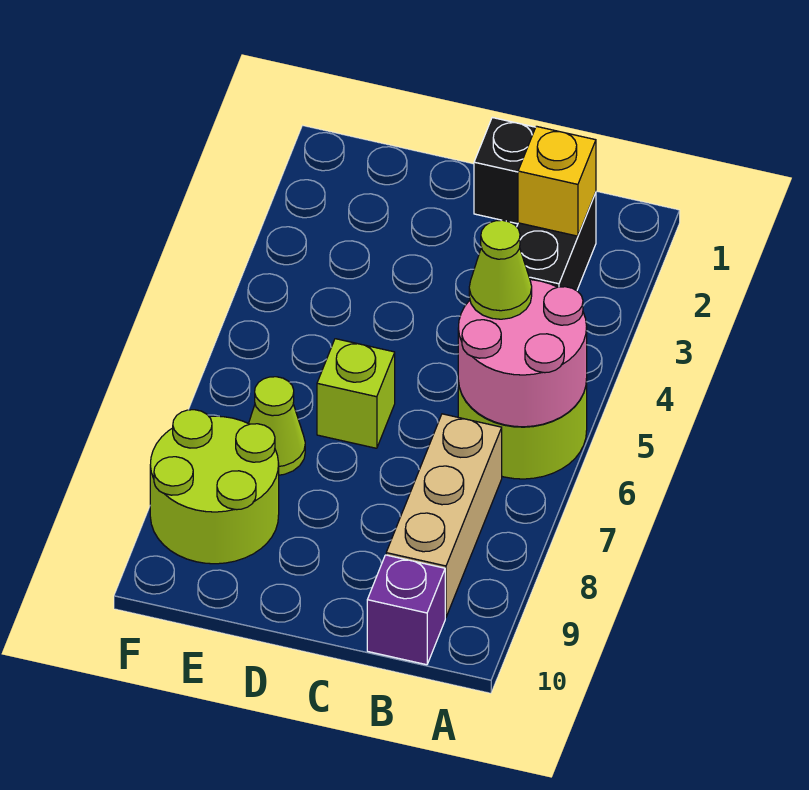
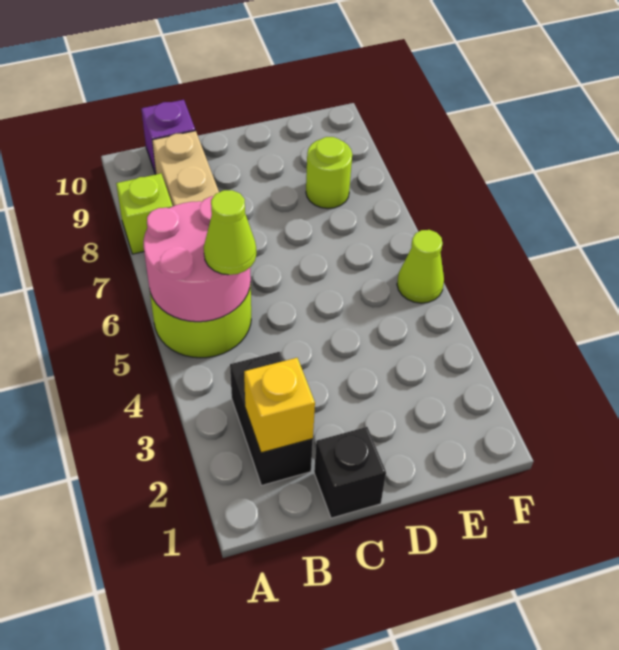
lime 1x1 brick [317,339,395,448] -> lime 1x1 brick moved to [116,174,172,254]
lime 1x1 cone [249,377,305,475] -> lime 1x1 cone moved to [397,230,444,303]
lime 2x2 round brick [150,410,279,564] -> lime 1x1 round brick [306,137,352,209]

